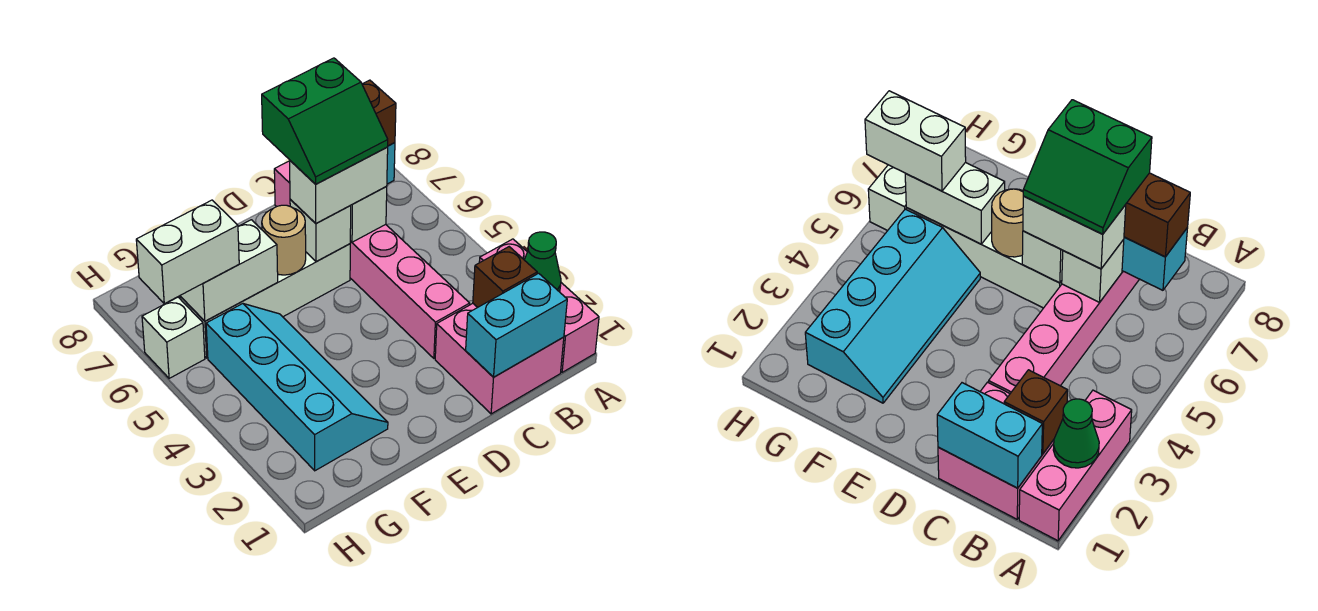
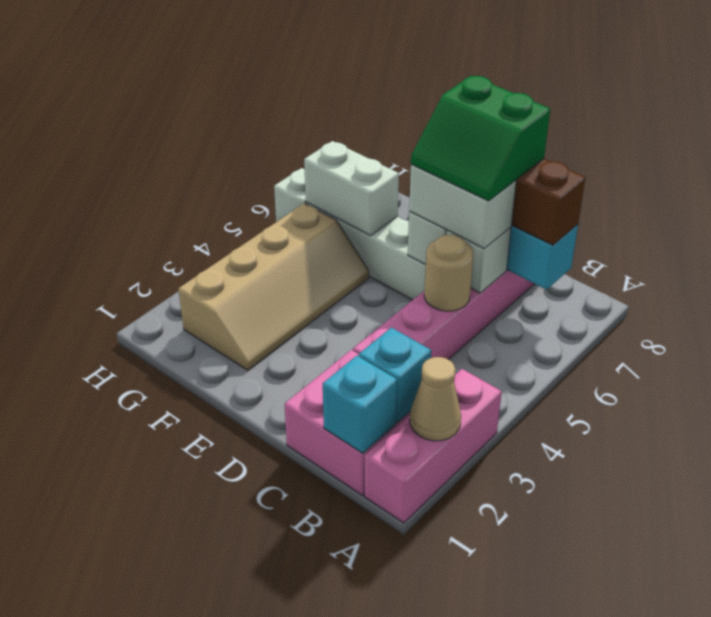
green 1x1 cone [525,232,561,292] -> tan 1x1 cone [410,357,461,441]
cyan 1x2 brick [466,273,567,377] -> cyan 1x1 brick [323,356,397,453]
brown 1x1 brick [473,247,537,307] -> cyan 1x1 brick [359,328,431,423]
tan 1x1 round brick [262,205,306,275] -> tan 1x1 round brick moved to [424,235,473,311]
cyan 2x4 slope [206,304,388,471] -> tan 2x4 slope [178,203,369,370]
white 1x2 brick [136,200,239,304] -> none

